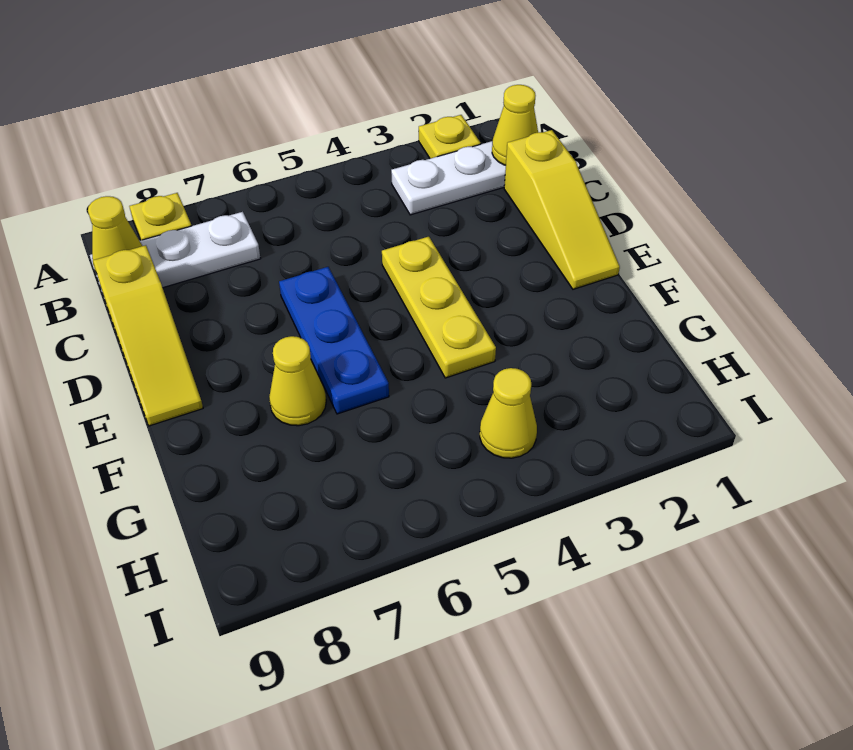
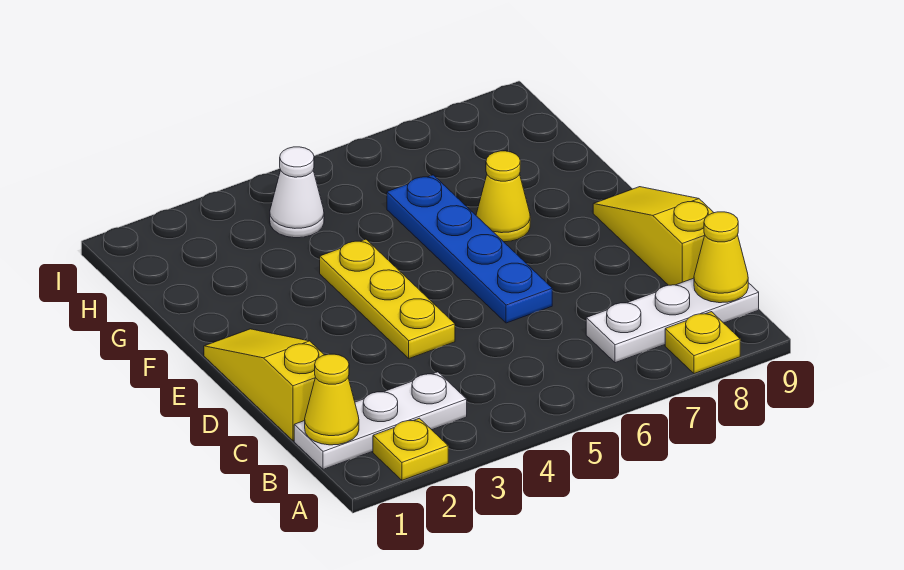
blue 1x3 plate [279,267,389,414] -> blue 1x4 plate [387,175,552,323]
yellow 1x1 cone [480,368,537,458] -> white 1x1 cone [270,147,324,238]

